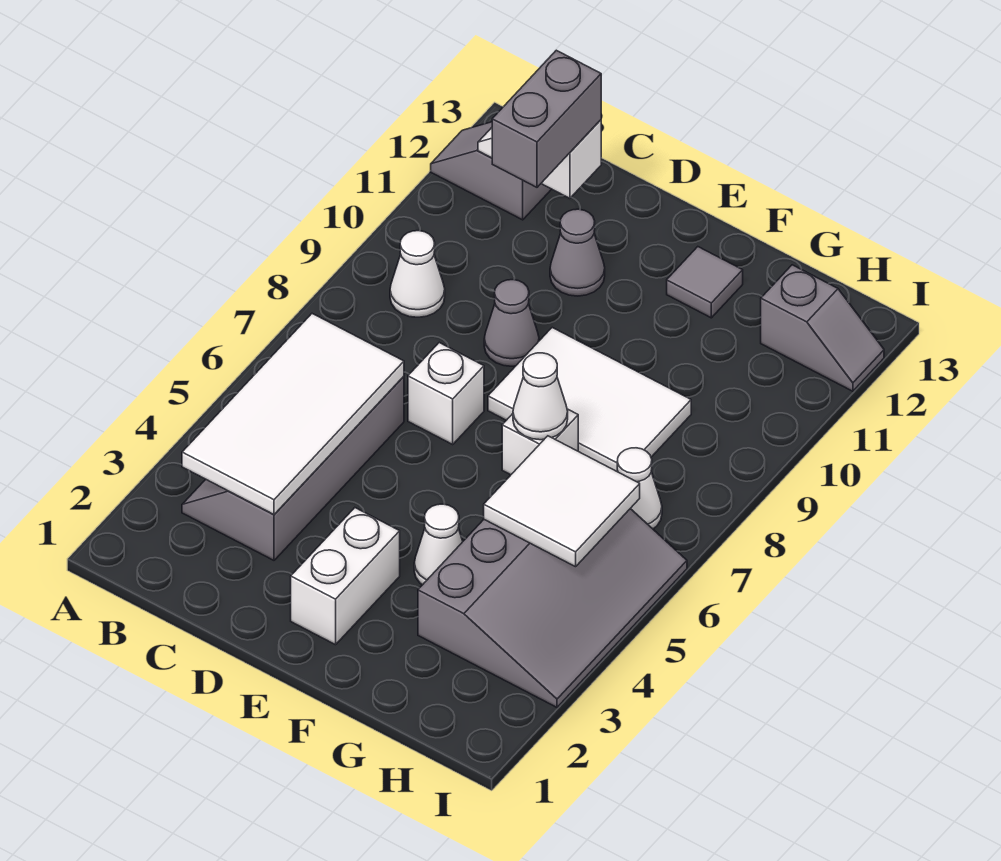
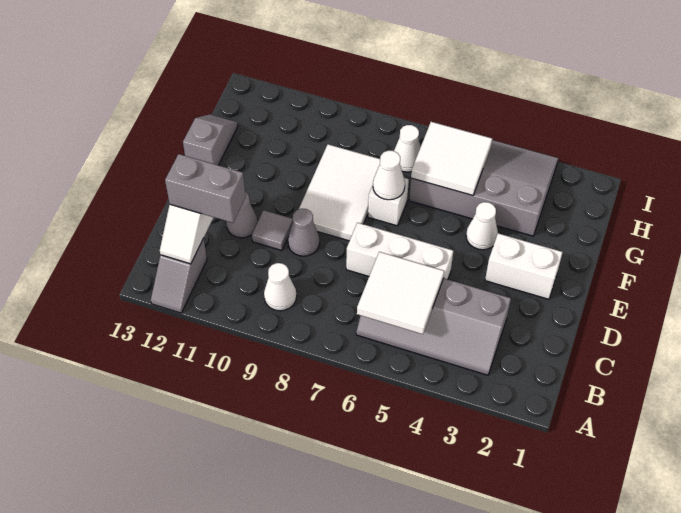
white 2x4 tile [182,314,404,514] -> white 2x2 tile [357,252,444,334]
white 1x1 brick [408,343,484,444] -> white 1x3 brick [346,223,453,279]
grey 1x1 tile [667,247,743,318] -> grey 1x1 tile moved to [252,210,293,251]
grey 1x2 slope [761,265,884,391] -> grey 1x2 slope moved to [183,114,238,165]

